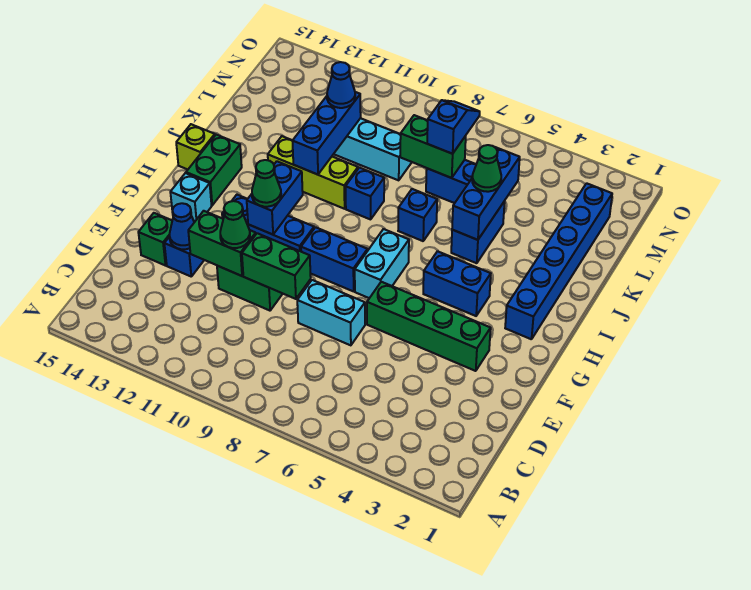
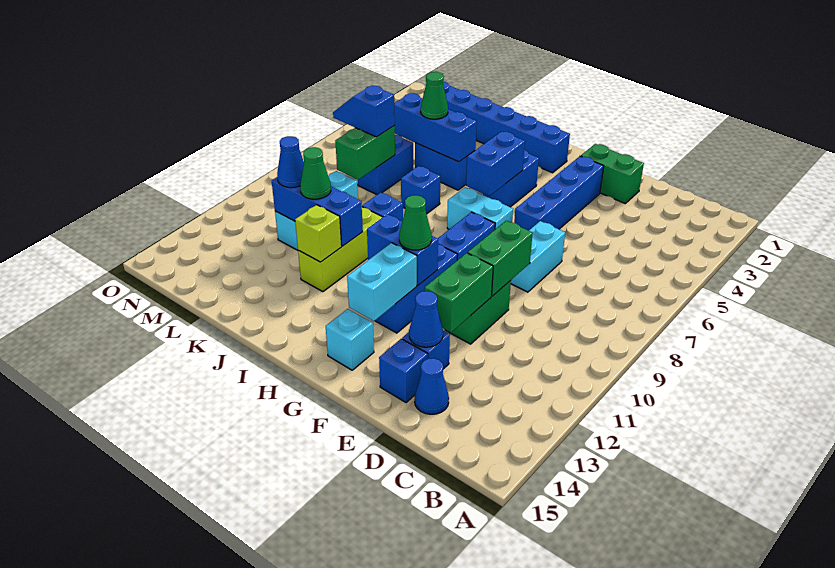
none -> blue 1x1 cone [415,358,449,414]
green 1x1 cone [220,201,250,248] -> green 1x1 cone moved to [300,147,331,199]
green 1x1 brick [138,213,172,266] -> blue 1x1 brick [379,339,428,402]
green 1x4 brick [367,282,491,371] -> blue 1x4 brick [514,156,604,231]
none -> cyan 1x2 brick [347,243,417,321]
none -> blue 1x2 brick [466,131,525,196]
green 1x2 brick [186,135,242,205] -> green 1x2 brick moved to [581,144,644,203]
lime 1x1 brick [176,124,215,169] -> lime 1x1 brick moved to [295,205,342,262]

